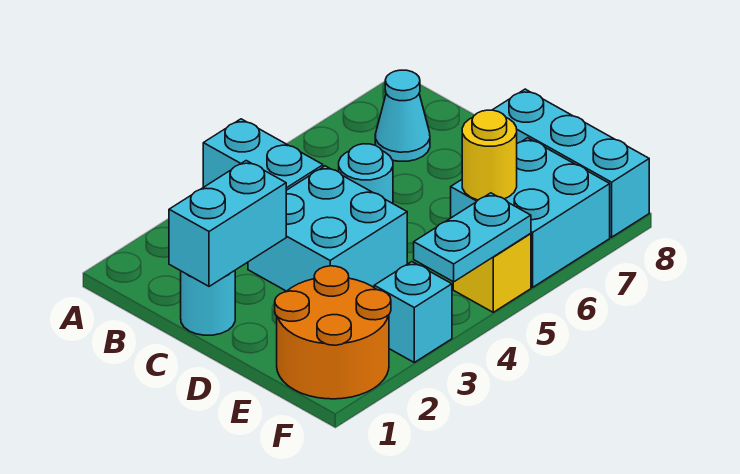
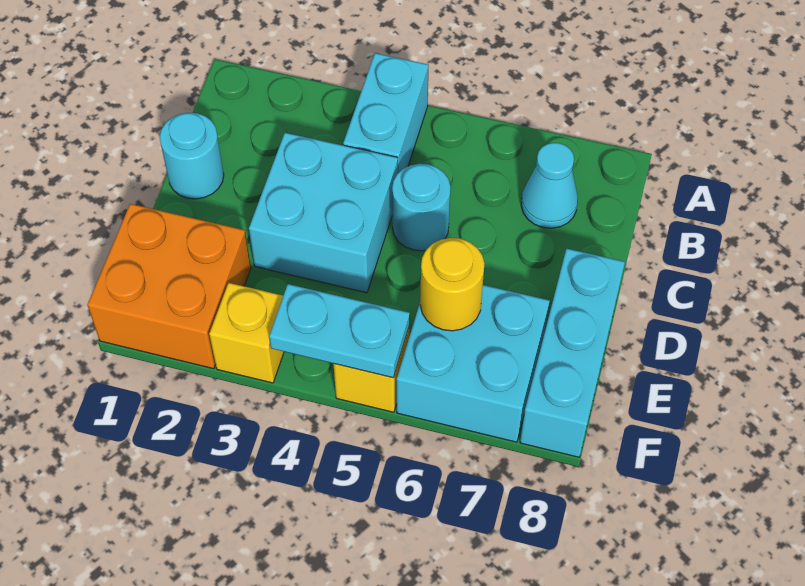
cyan 1x2 brick [169,161,286,286] -> none
orange 2x2 round brick [275,266,391,399] -> orange 2x2 brick [88,204,251,369]
cyan 1x1 brick [374,262,452,362] -> yellow 1x1 brick [209,283,284,383]

